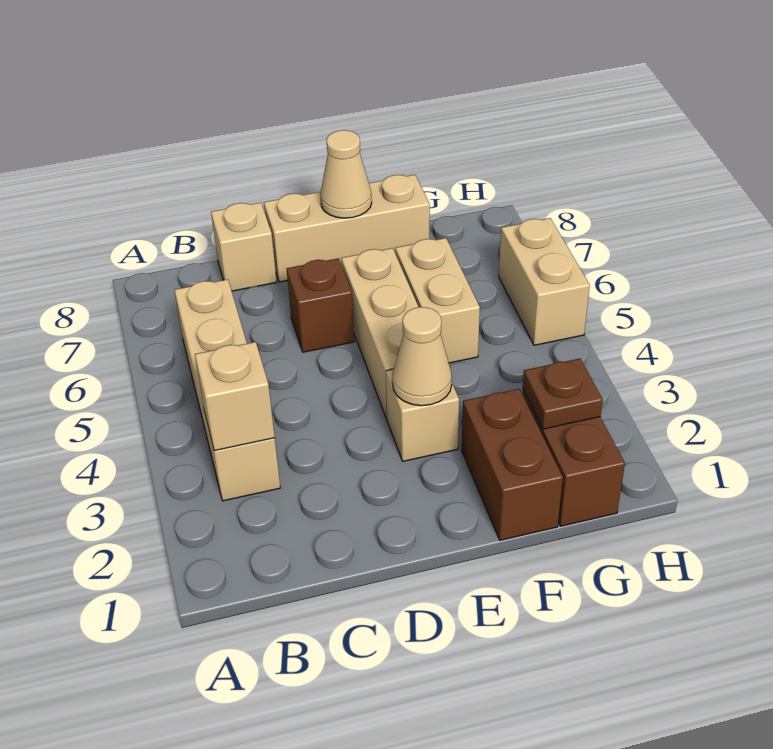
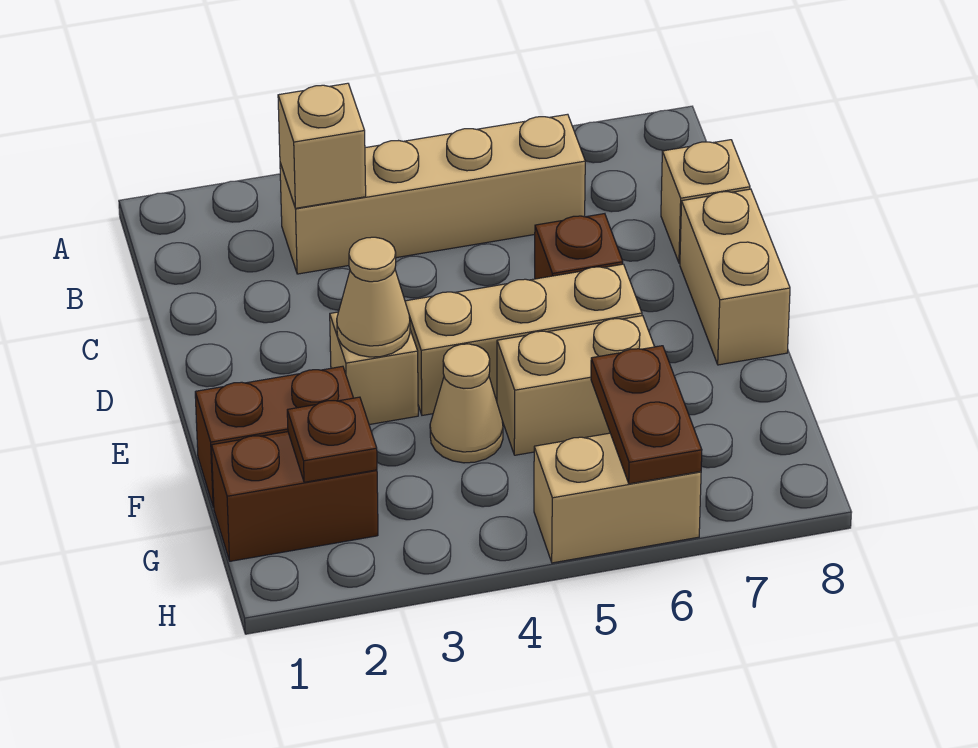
tan 1x3 brick [264,175,430,282] -> tan 1x2 brick [680,189,790,365]
tan 1x1 cone [320,130,372,218] -> tan 1x1 cone moved to [430,344,503,463]
none -> brown 1x2 plate [591,346,702,484]

